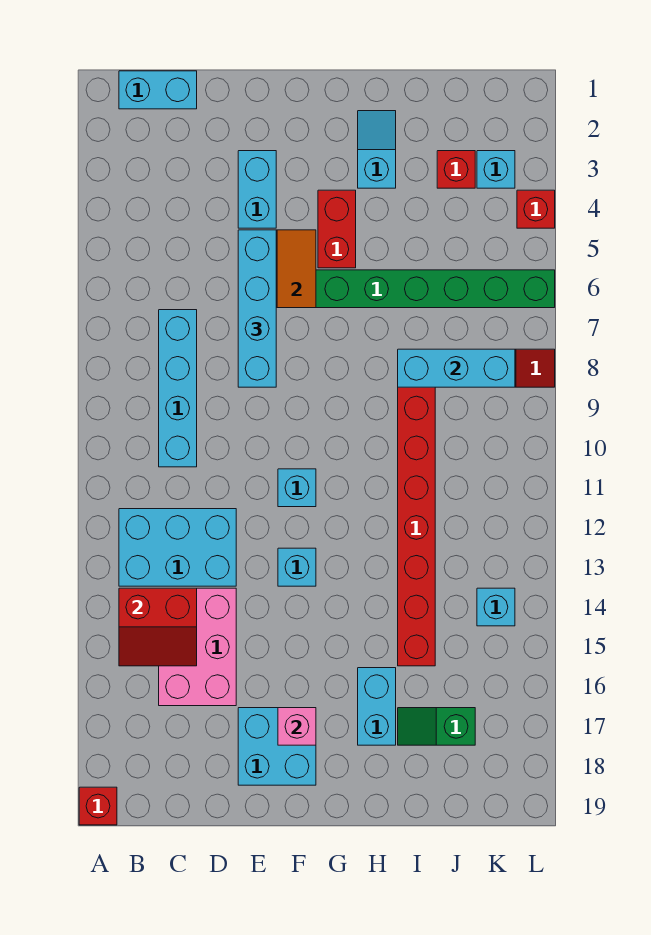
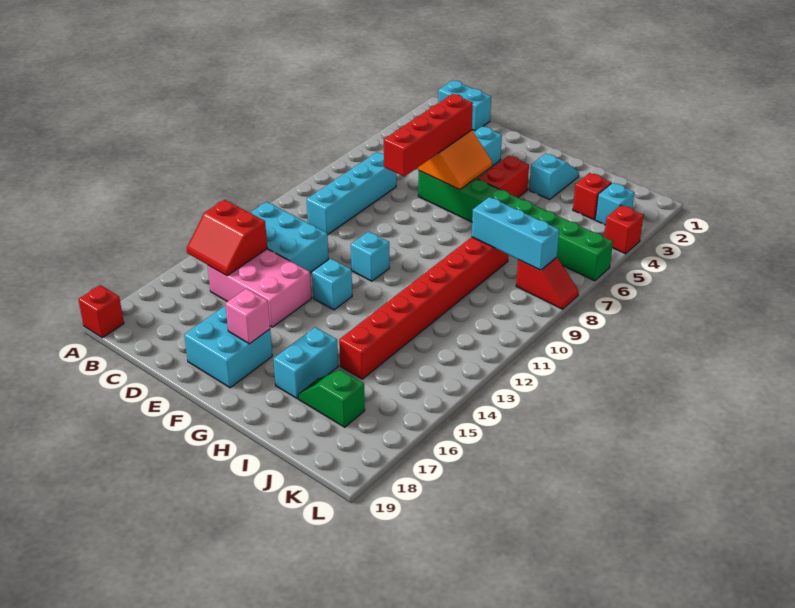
pink 2x3 brick [159,588,236,706] -> pink 2x3 brick turned to [208,249,311,327]
cyan 1x4 brick [238,230,276,387] -> red 1x4 brick [384,94,473,177]
cyan 1x1 brick [477,588,515,626] -> none

